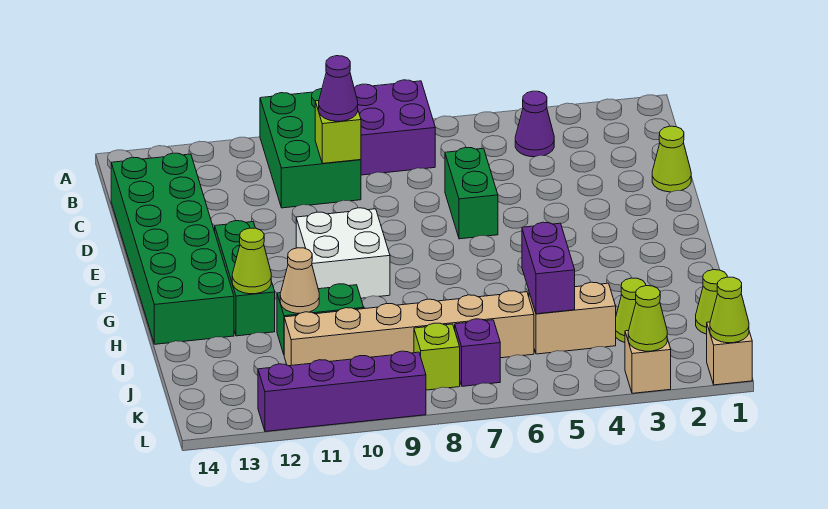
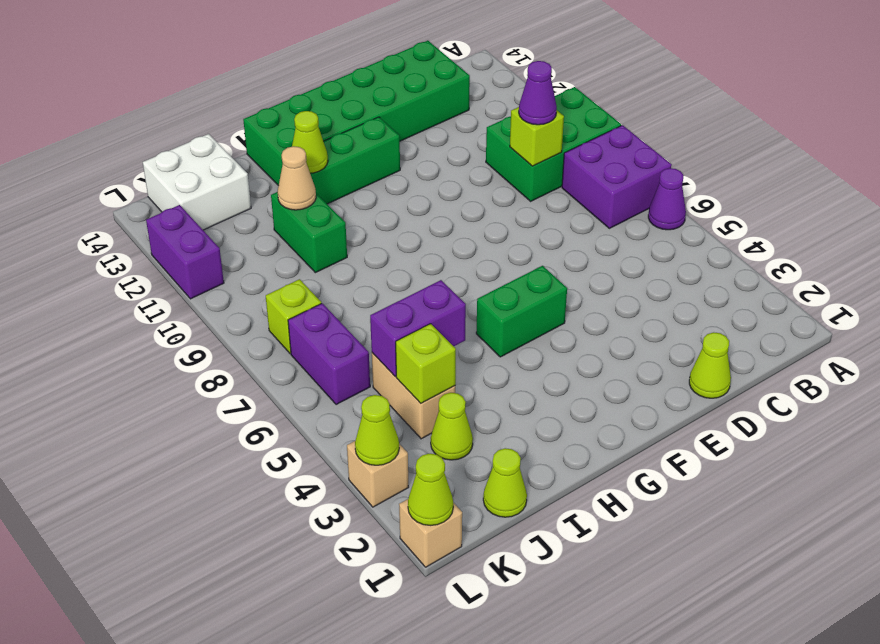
purple 1x1 cone [515,91,554,157] -> purple 1x1 cone moved to [648,168,686,230]
green 1x2 brick [445,147,498,239] -> green 1x2 brick moved to [476,266,567,357]
white 2x2 brick [296,208,390,298] -> white 2x2 brick moved to [143,134,251,230]
none -> lime 1x1 brick [396,324,456,403]
tan 1x6 brick [284,291,534,366] -> none
purple 1x1 brick [455,319,500,386] -> purple 1x2 brick [288,303,370,405]
purple 1x4 brick [258,351,426,432] -> purple 1x2 brick [146,205,224,299]

